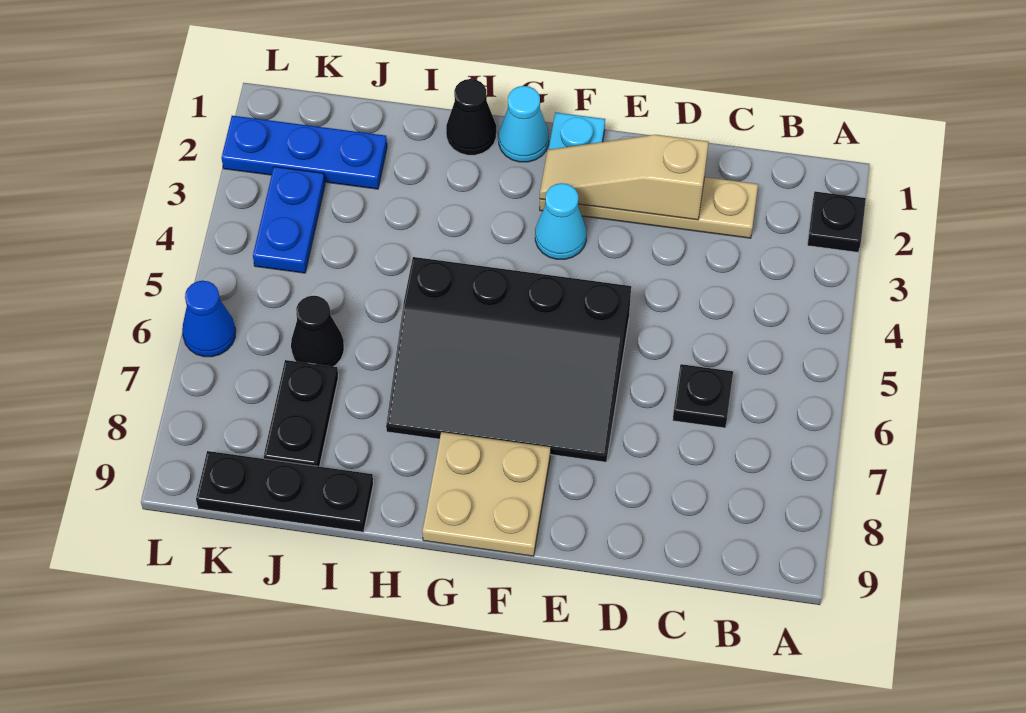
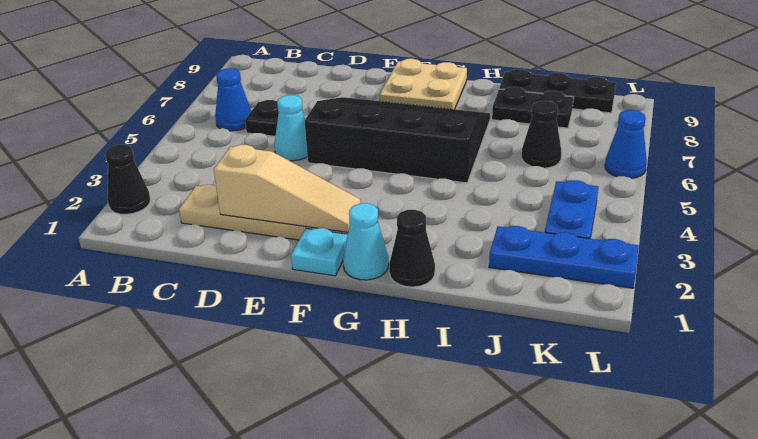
black 1x1 plate [807,191,866,252] -> black 1x1 cone [105,145,150,214]
none -> blue 1x1 cone [215,68,251,131]
cyan 1x1 cone [535,183,586,259] -> cyan 1x1 cone moved to [274,95,307,161]
black 1x2 plate [264,360,338,467] -> black 1x2 plate turned to [492,87,574,128]

